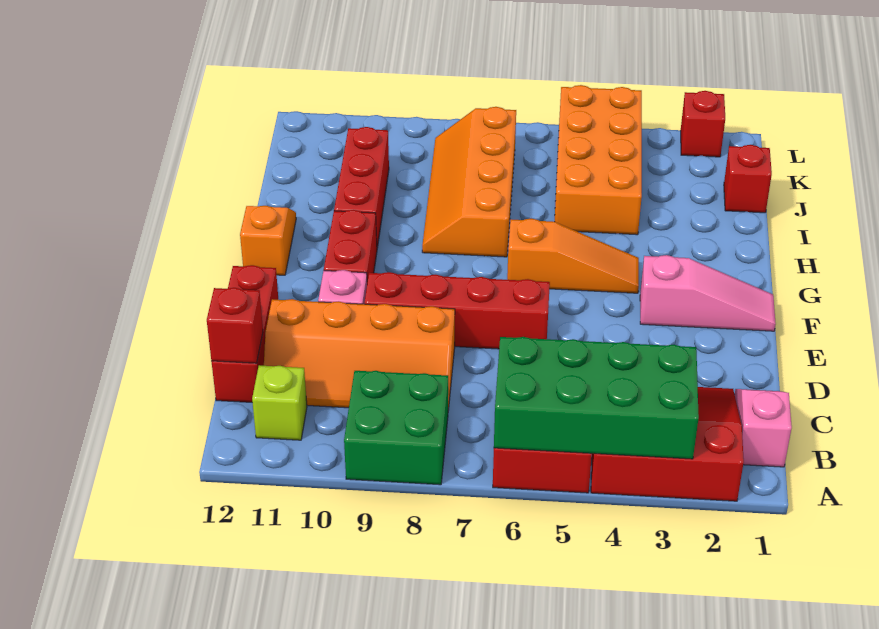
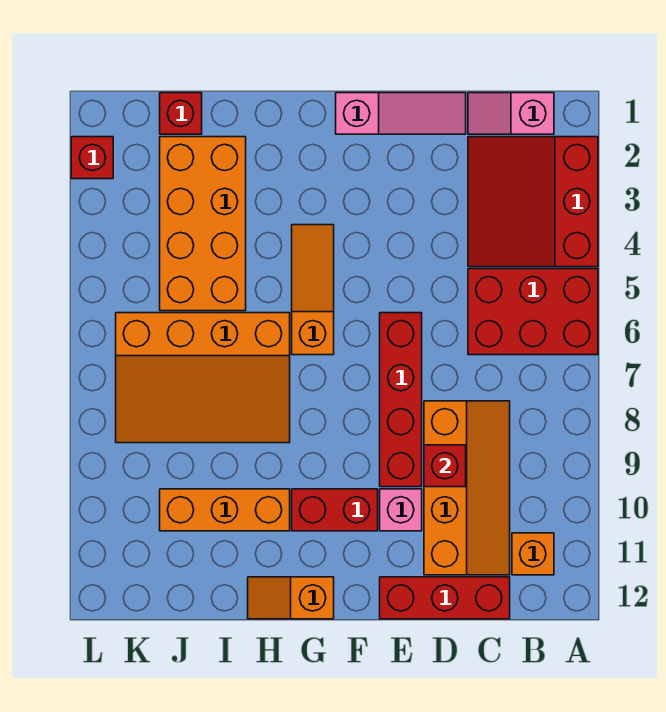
green 2x4 brick [494,337,699,459] -> none
green 2x2 brick [344,371,448,485] -> none
lime 1x1 brick [252,365,307,440] -> orange 1x1 brick [512,533,554,575]
red 1x1 brick [207,288,263,363] -> red 1x1 brick moved to [424,445,466,487]
pink 1x3 slope [640,255,776,331] -> pink 1x3 slope turned to [336,93,466,134]
orange 2x4 slope [422,107,516,257] -> orange 3x4 slope [116,313,290,443]
red 1x3 brick [334,127,389,248] -> orange 1x3 brick [160,489,290,531]
orange 2x4 brick [555,85,642,235] -> orange 2x4 brick turned to [160,137,246,311]

